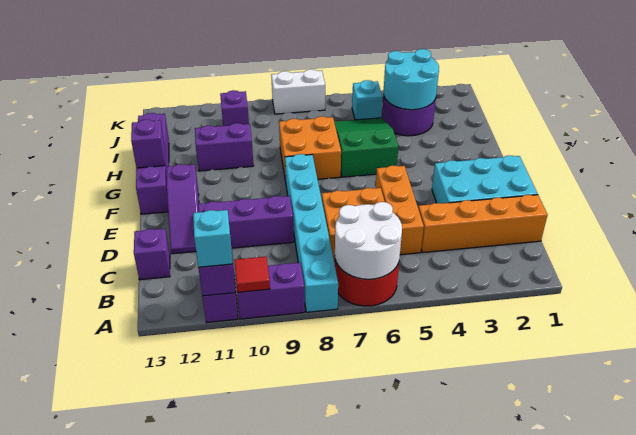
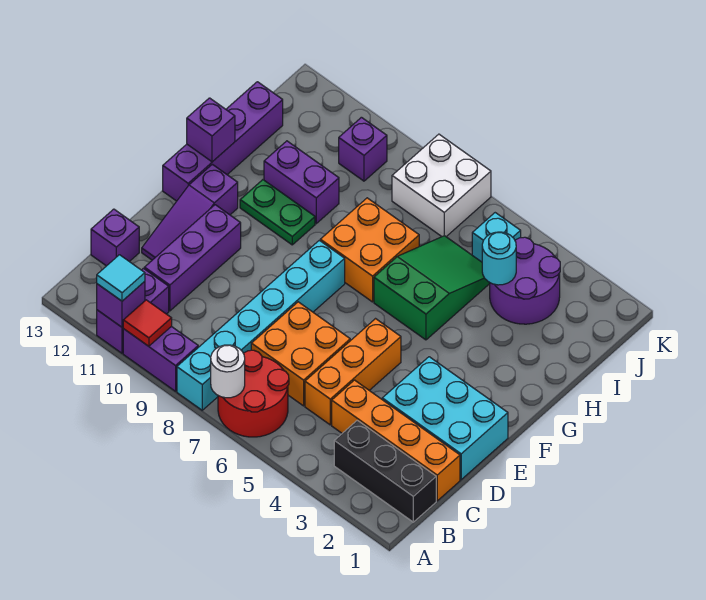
white 2x2 round brick [335,202,402,279] -> white 1x1 round brick [211,345,245,398]
cyan 1x1 brick [193,210,233,267] -> cyan 1x1 tile [97,255,145,301]
none -> black 1x3 brick [334,420,436,522]
purple 1x3 brick [198,196,294,248] -> purple 1x3 brick turned to [144,205,241,311]
none -> green 1x2 plate [240,180,315,245]
cyan 2x2 round brick [383,49,439,110] -> cyan 1x1 round brick [482,232,516,285]
white 1x2 brick [271,69,325,114] -> white 2x2 brick [392,134,491,237]

